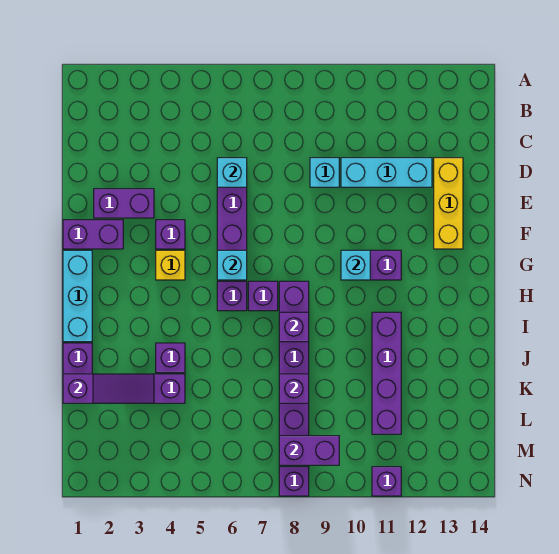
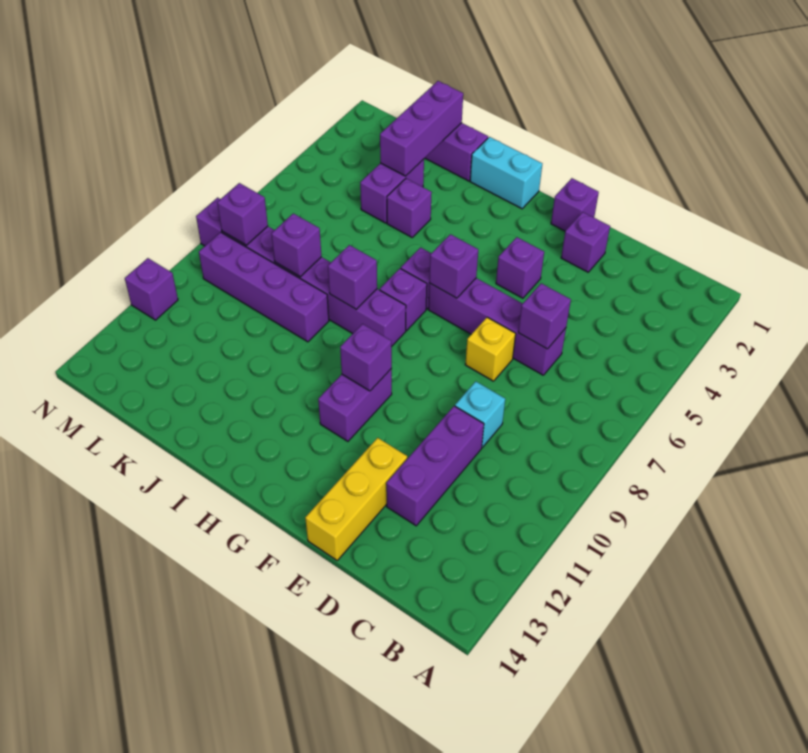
cyan 1x1 brick [217,158,247,187] -> purple 1x1 brick [518,283,571,349]
cyan 1x3 brick [341,158,432,187] -> purple 1x3 brick [386,406,484,526]
yellow 1x3 brick [434,158,463,249] -> yellow 1x3 brick turned to [305,438,407,560]
purple 1x2 brick [94,189,154,218] -> purple 1x1 brick [561,212,610,272]
purple 1x2 brick [63,220,123,249] -> purple 1x1 brick [551,178,599,231]
cyan 1x3 brick [63,250,92,342] -> cyan 1x2 brick [470,137,542,209]
yellow 1x1 brick [156,250,185,280] -> yellow 1x1 brick moved to [465,317,516,381]
cyan 1x1 brick [217,250,247,280] -> purple 1x1 brick [429,234,478,298]
cyan 1x1 brick [341,250,370,280] -> purple 1x1 brick [340,324,392,391]
purple 1x4 brick [372,312,401,434] -> purple 1x4 brick moved to [199,232,329,342]
purple 1x3 slope [63,374,154,403] -> purple 1x3 brick [380,81,463,176]
purple 1x2 brick [279,436,339,465] -> purple 1x1 brick [217,183,268,245]

